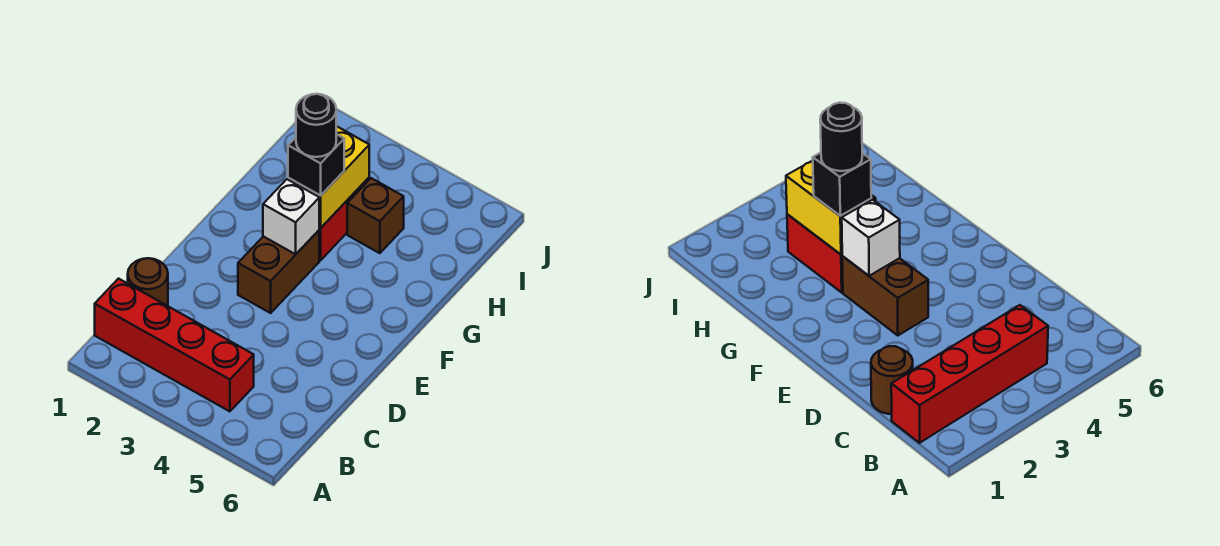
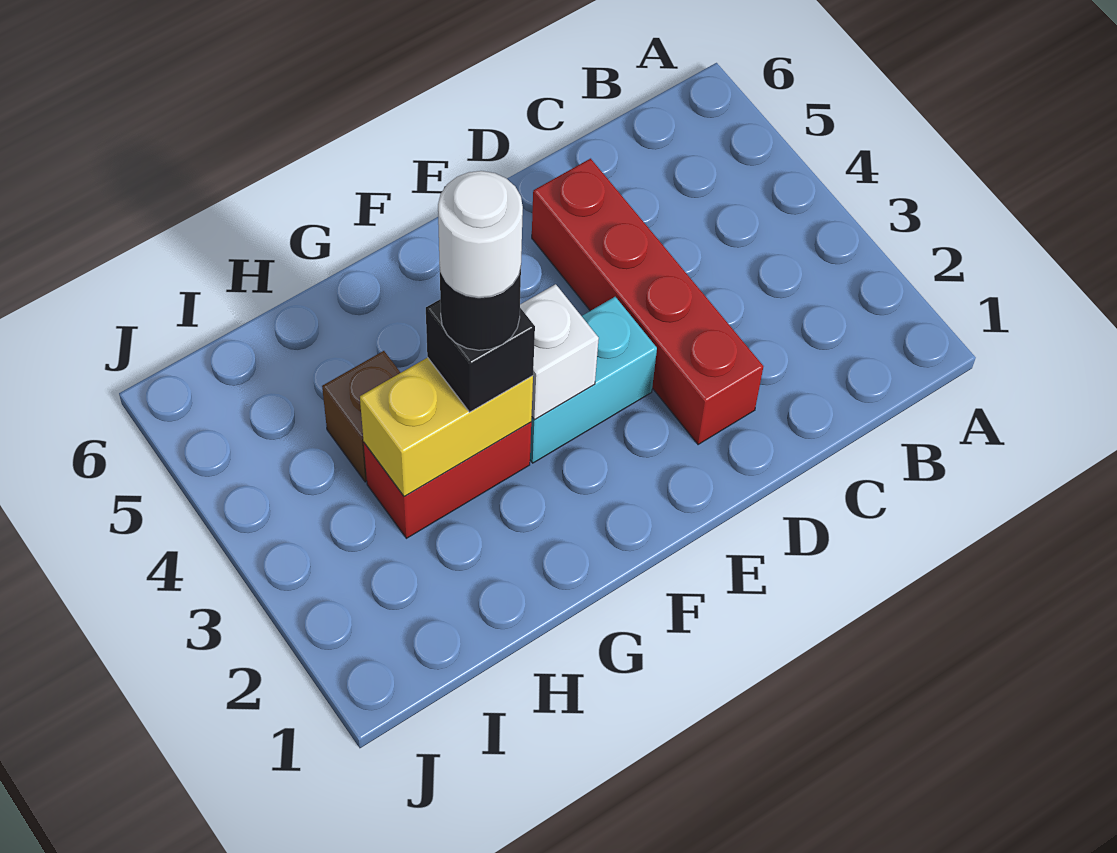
red 1x4 brick [95,279,254,411] -> red 1x4 brick moved to [532,159,763,445]
brown 1x1 round brick [128,258,168,306] -> none
brown 1x2 brick [238,230,319,313] -> cyan 1x2 brick [530,297,657,463]
none -> white 1x1 round brick [438,171,523,298]

